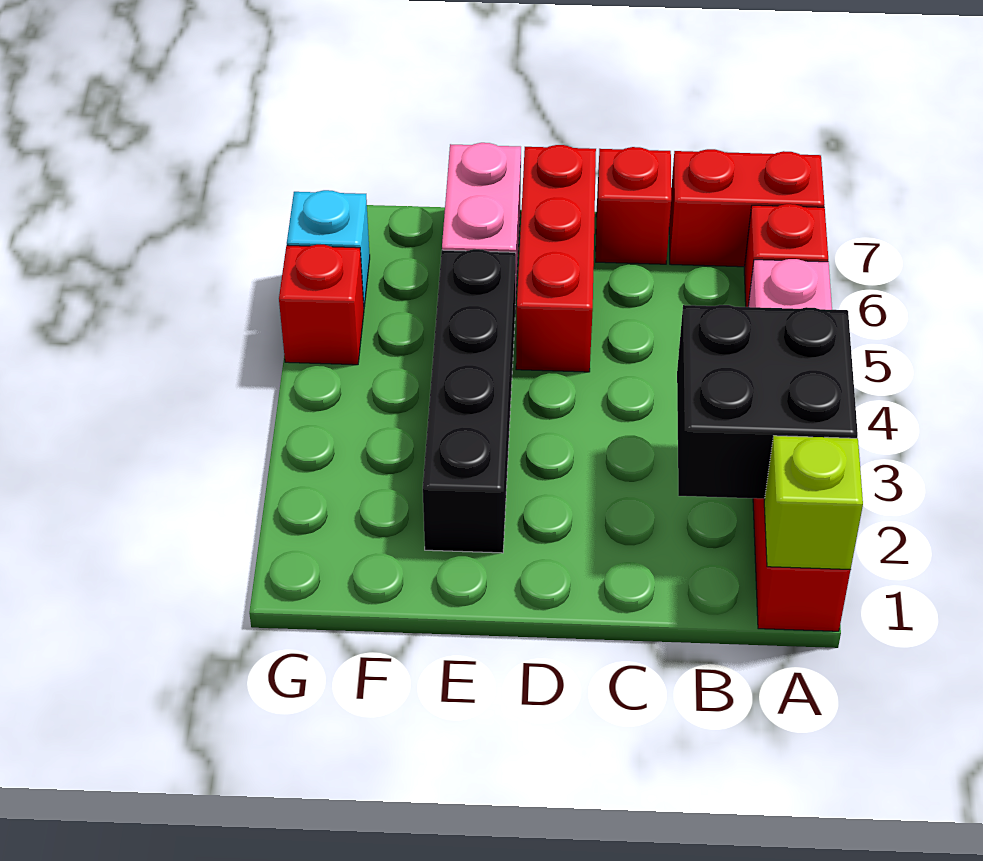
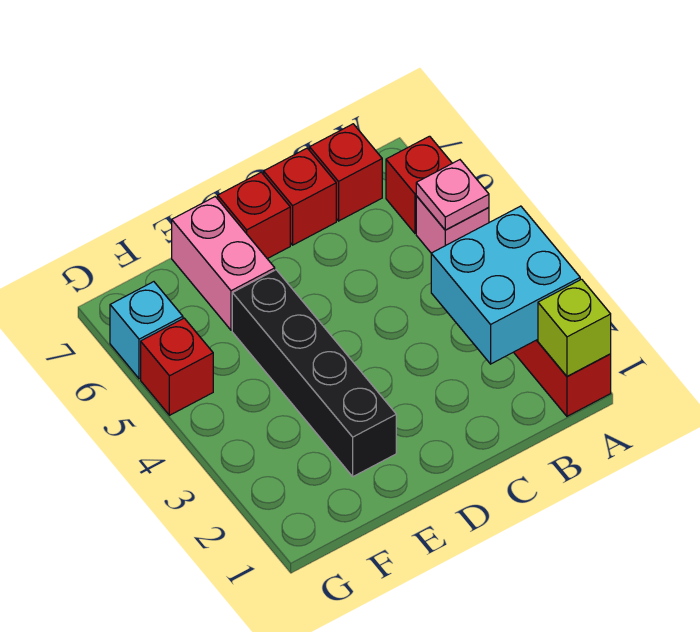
black 2x2 brick [677,305,858,499] -> cyan 2x2 brick [431,206,580,364]
none -> pink 1x1 plate [416,160,489,230]
red 1x2 brick [669,149,824,267] -> red 1x1 brick [310,124,382,221]
red 1x3 brick [516,145,596,372] -> red 1x1 brick [218,172,290,259]

